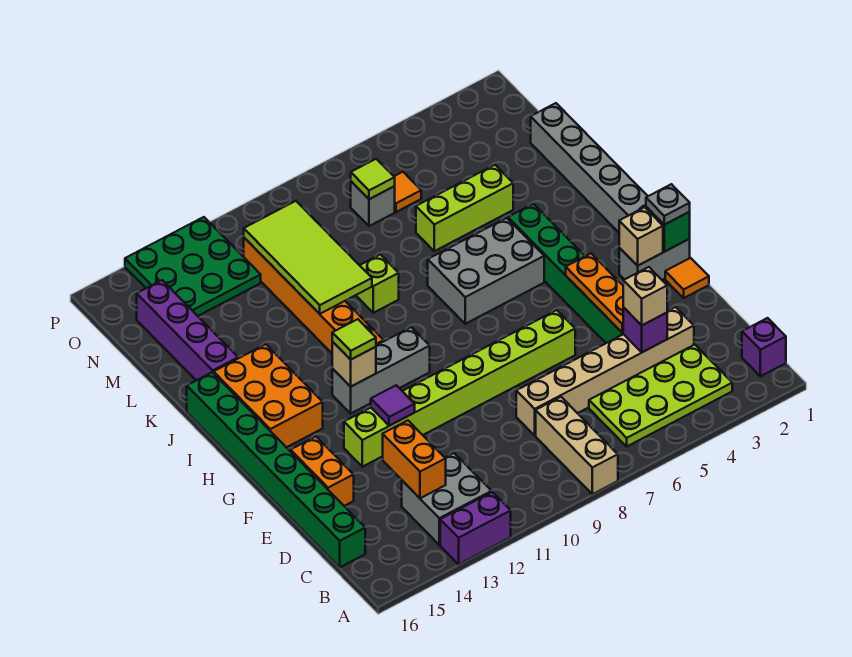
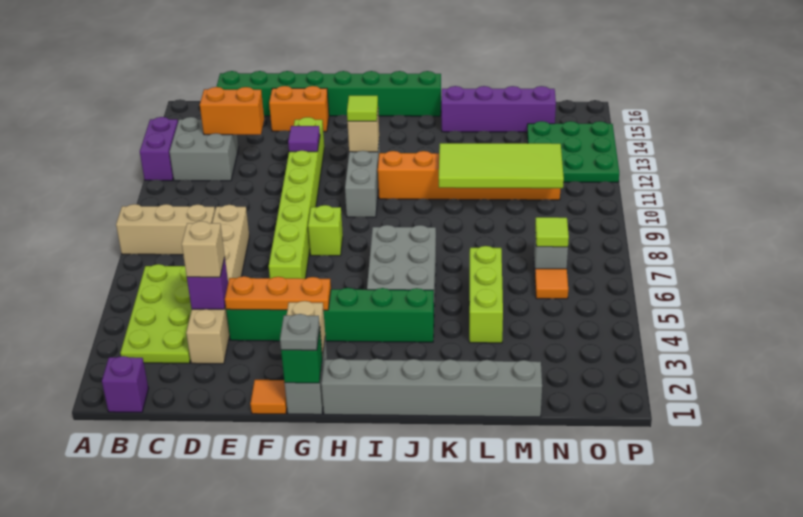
orange 2x3 brick [214,344,323,447] -> none
lime 1x1 brick [356,254,399,313] -> lime 1x1 brick moved to [308,205,343,256]

